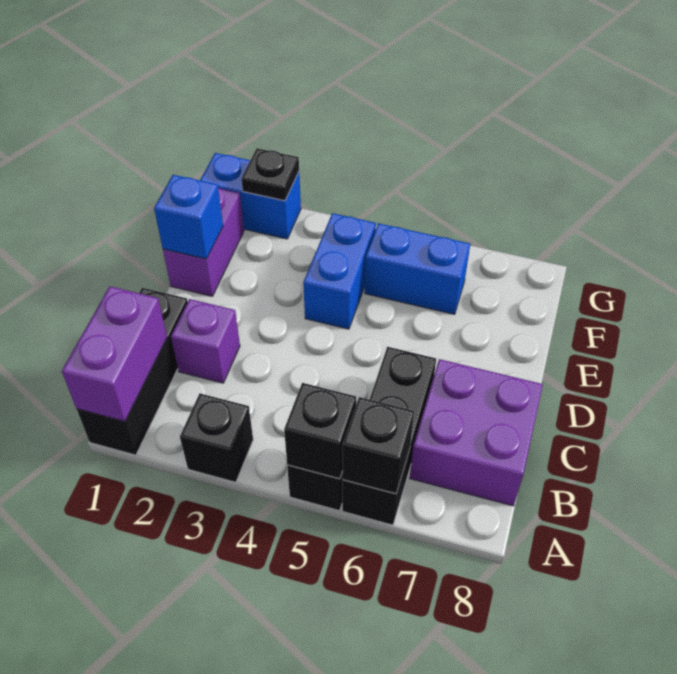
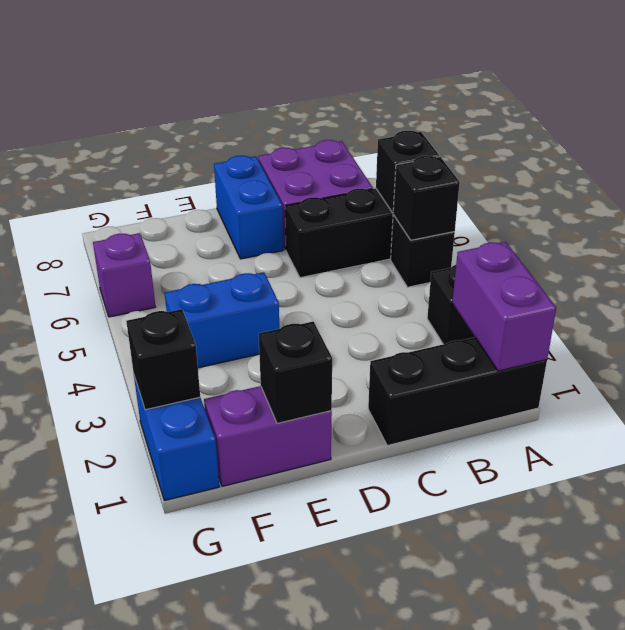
purple 1x2 brick [62,287,167,422] -> purple 1x2 brick turned to [452,242,556,371]
purple 1x1 brick [171,299,240,383] -> purple 1x1 brick moved to [93,233,155,317]
blue 1x1 brick [154,175,223,259] -> black 1x1 brick [259,321,332,423]
blue 1x2 brick [365,223,470,314] -> blue 1x2 brick moved to [214,156,283,259]
black 1x1 plate [241,148,299,201] -> black 1x1 brick [126,309,200,410]

